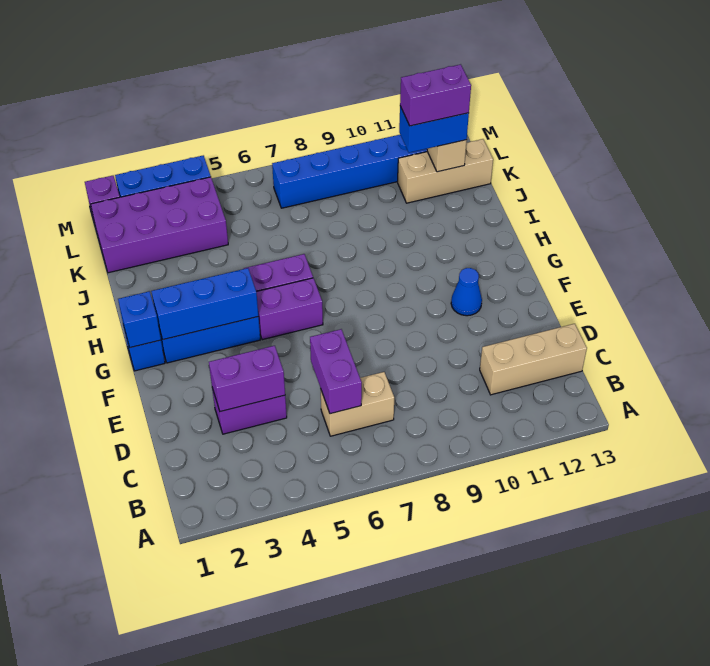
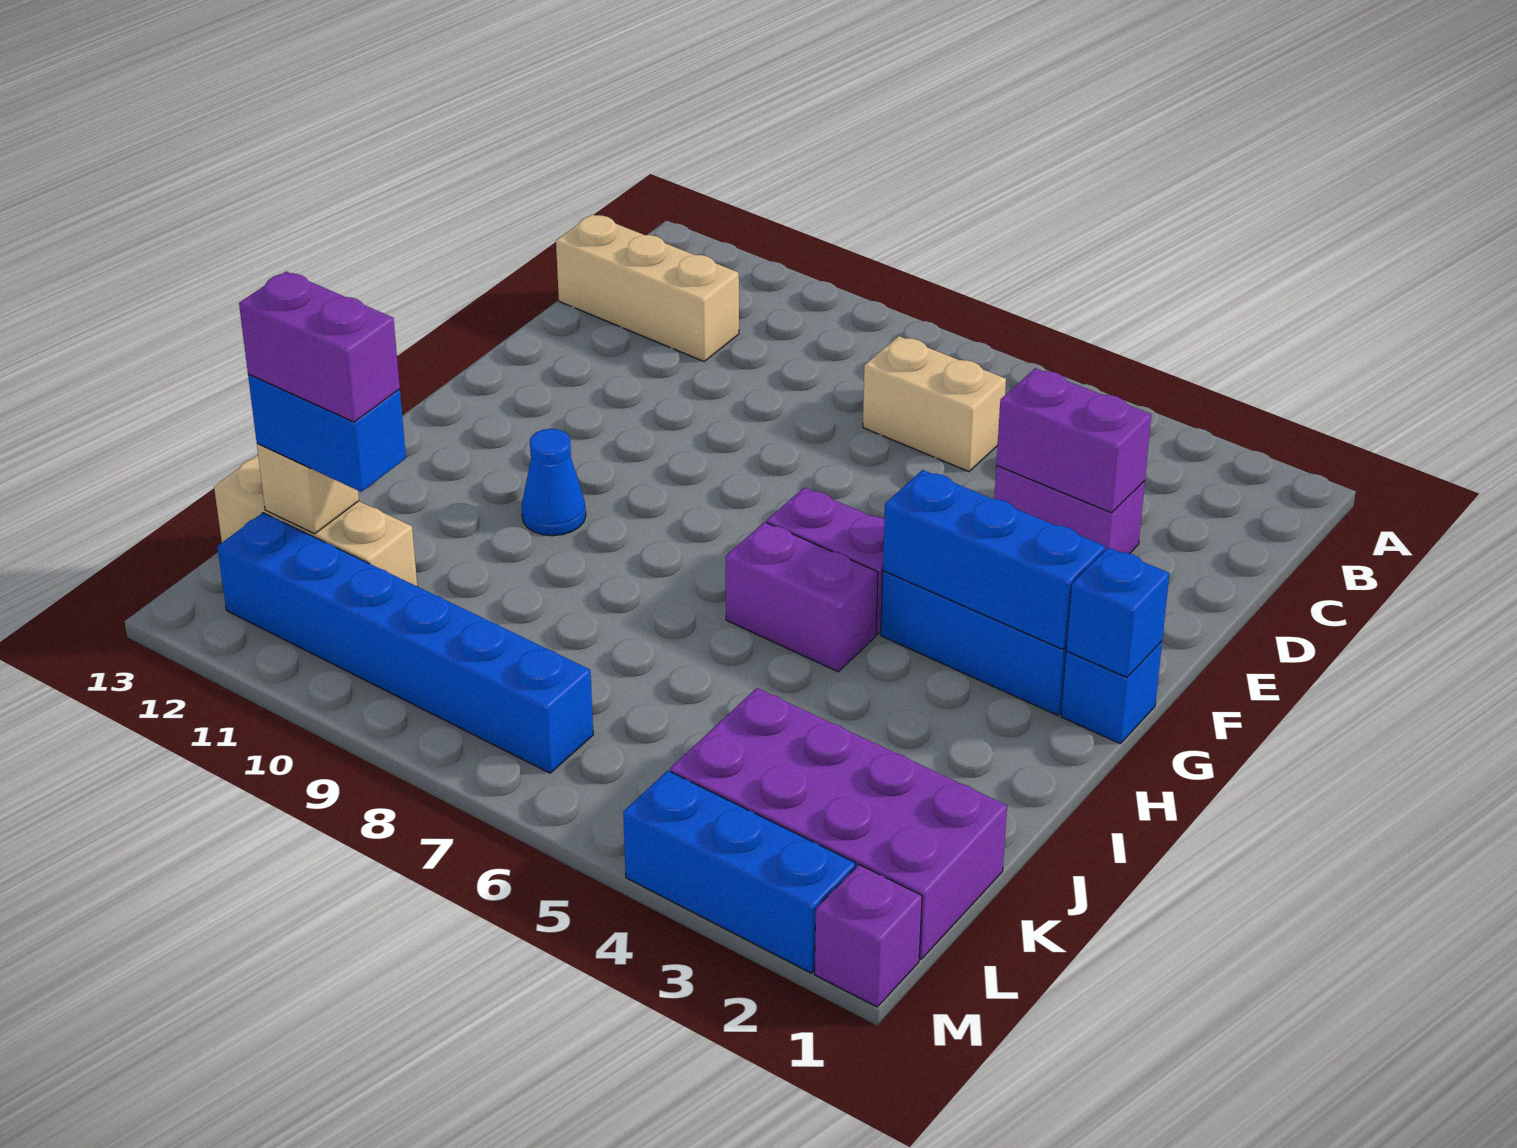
purple 1x2 brick [310,329,362,414] -> none
blue 1x1 cone [451,268,482,316] -> blue 1x1 cone moved to [522,429,586,536]

